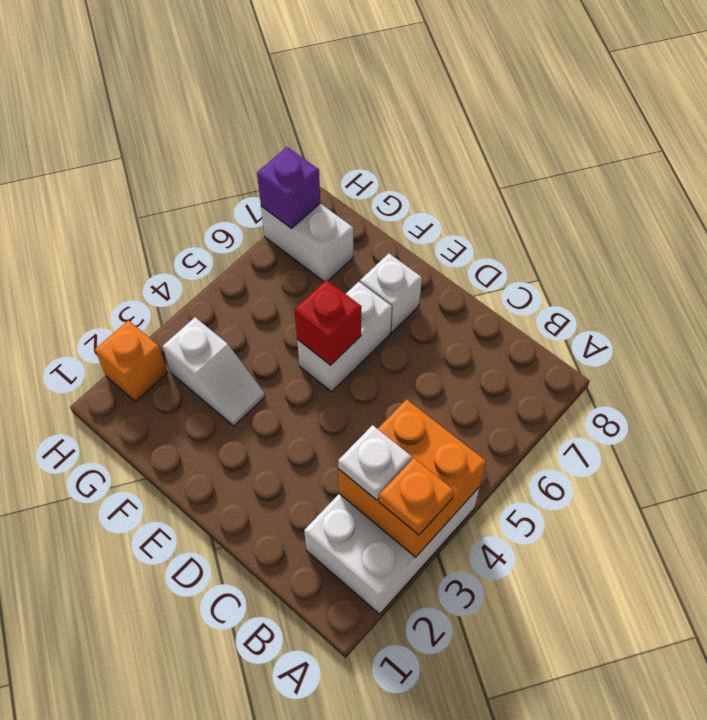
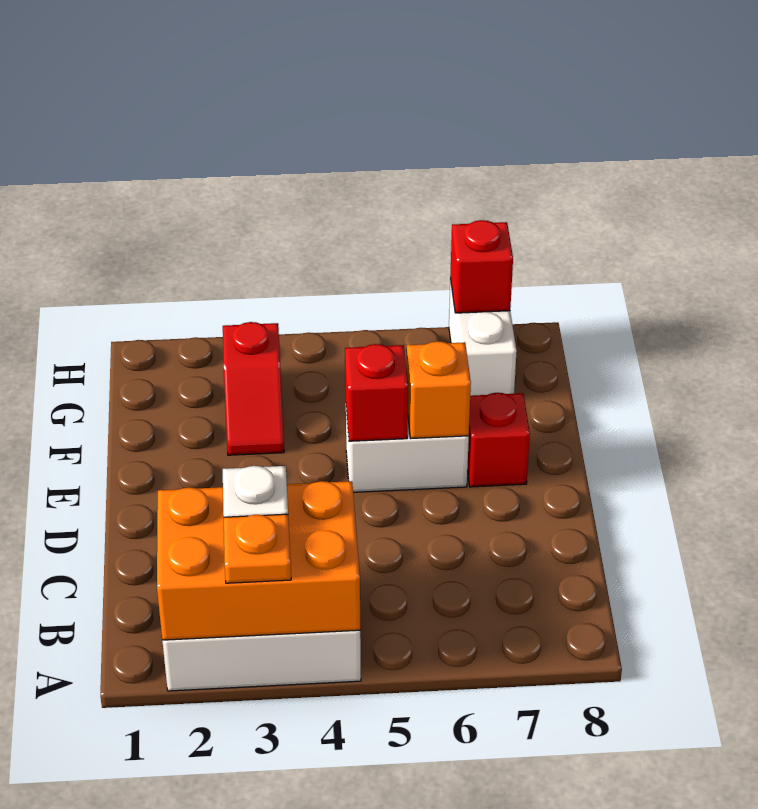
orange 2x2 brick [338,399,486,557] -> orange 2x3 brick [157,481,360,640]
white 1x1 brick [360,253,422,333] -> red 1x1 brick [467,393,530,487]
white 1x2 slope [163,317,265,426] -> red 1x2 slope [223,322,284,455]
orange 1x1 brick [95,320,167,402] -> orange 1x1 brick moved to [406,341,471,438]
purple 1x1 brick [257,147,320,228] -> red 1x1 brick [450,220,513,313]

